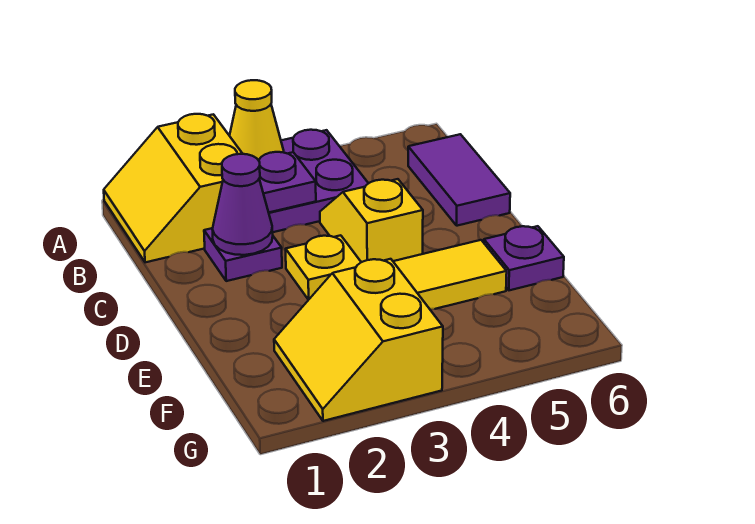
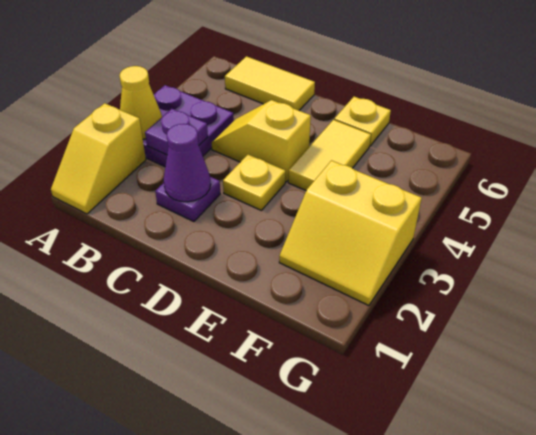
yellow 2x2 slope [104,114,242,262] -> yellow 1x2 slope [51,103,146,214]
purple 1x2 tile [408,134,510,226] -> yellow 1x2 tile [225,56,315,110]
purple 1x1 plate [484,226,564,290] -> yellow 1x1 plate [334,97,391,146]

